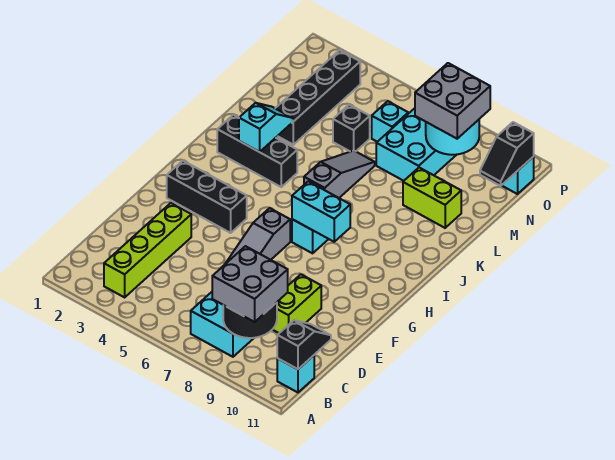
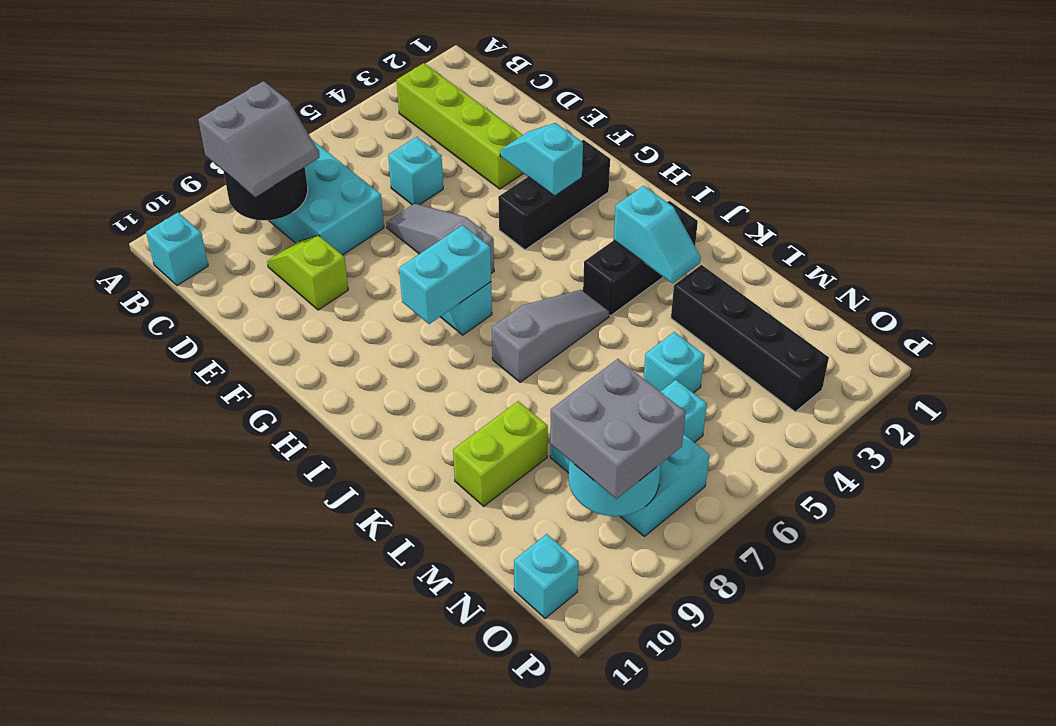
grey 2x2 brick [212,246,288,322] -> grey 2x2 slope [198,81,319,197]
black 1x2 slope [277,320,331,369] -> none
none -> cyan 1x1 brick [388,137,443,205]
lime 1x2 brick [272,274,321,333] -> lime 1x2 slope [267,236,348,310]
none -> cyan 1x2 slope [500,123,583,196]
grey 1x3 slope [304,151,375,198] -> grey 1x3 slope turned to [492,290,610,382]
black 1x1 brick [333,104,370,152] -> cyan 1x1 brick [643,332,704,393]
black 1x2 slope [480,122,534,186] -> none

